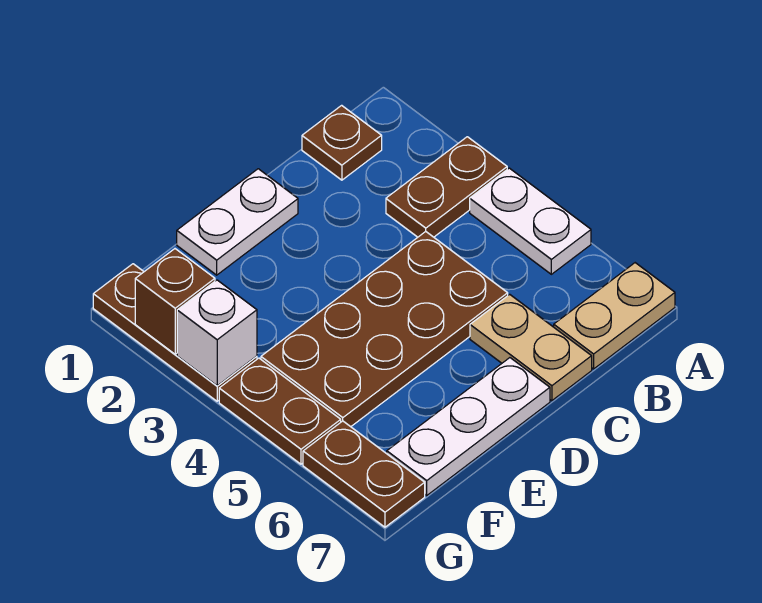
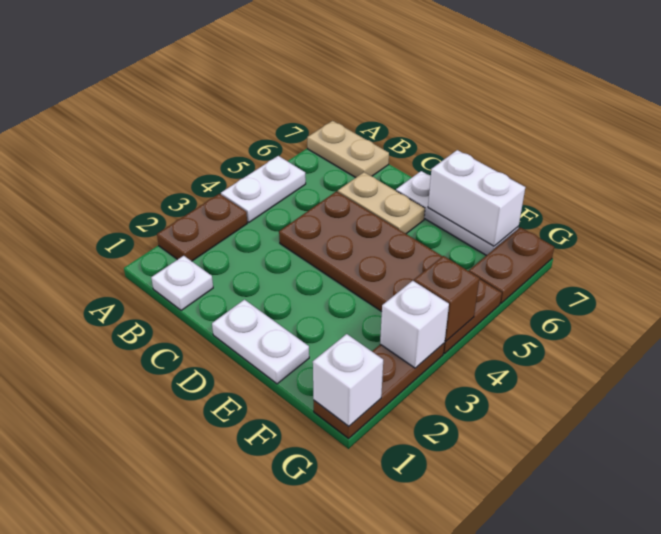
brown 1x2 plate [386,137,507,237] -> brown 1x2 plate turned to [157,194,247,261]
brown 1x1 plate [302,105,382,180] -> white 1x1 plate [151,256,213,311]
tan 1x2 plate [470,294,592,401] -> tan 1x2 plate turned to [338,172,425,234]
none -> white 1x2 brick [428,150,525,246]
none -> white 1x1 brick [313,334,383,426]
brown 1x1 brick [135,249,215,354] -> brown 1x1 brick moved to [414,256,480,341]

